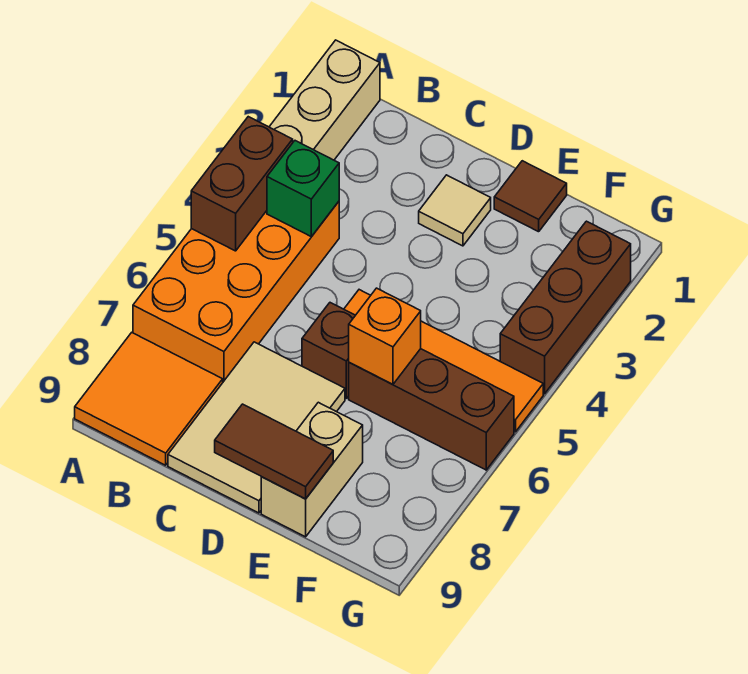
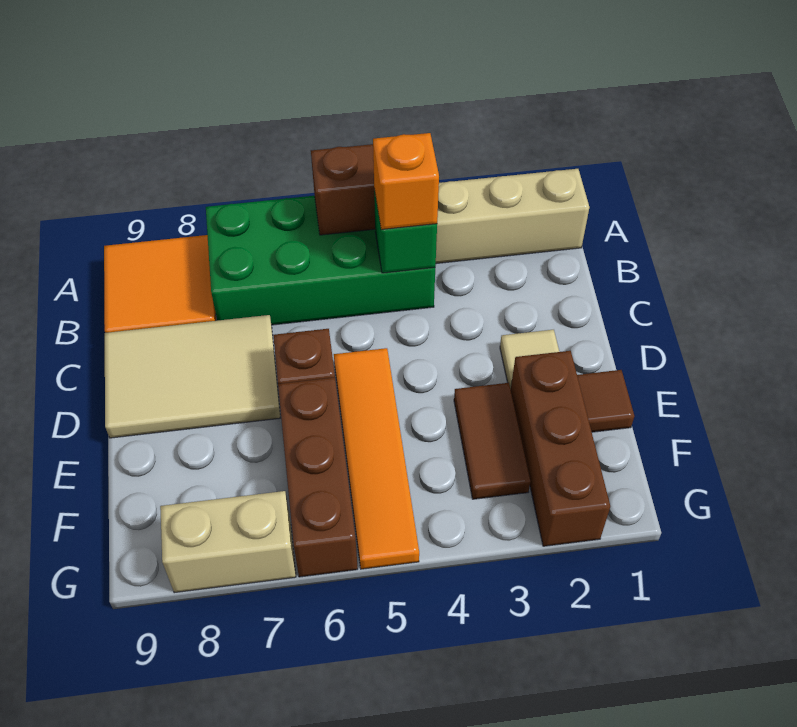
orange 2x4 brick [133,202,339,382] -> green 2x4 brick [206,196,435,325]
brown 1x2 tile [215,404,333,499] -> brown 1x2 tile moved to [454,383,530,499]
orange 1x1 brick [349,288,421,385] -> orange 1x1 brick moved to [373,133,439,230]
tan 1x2 brick [261,402,363,537] -> tan 1x2 brick moved to [160,491,296,593]
brown 1x3 brick [500,221,631,394] -> brown 1x3 brick turned to [511,351,610,546]

